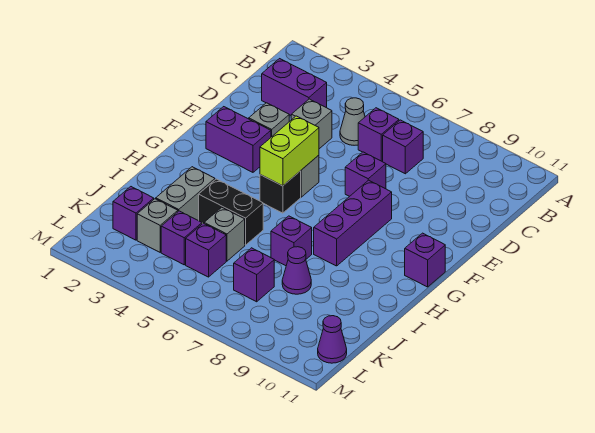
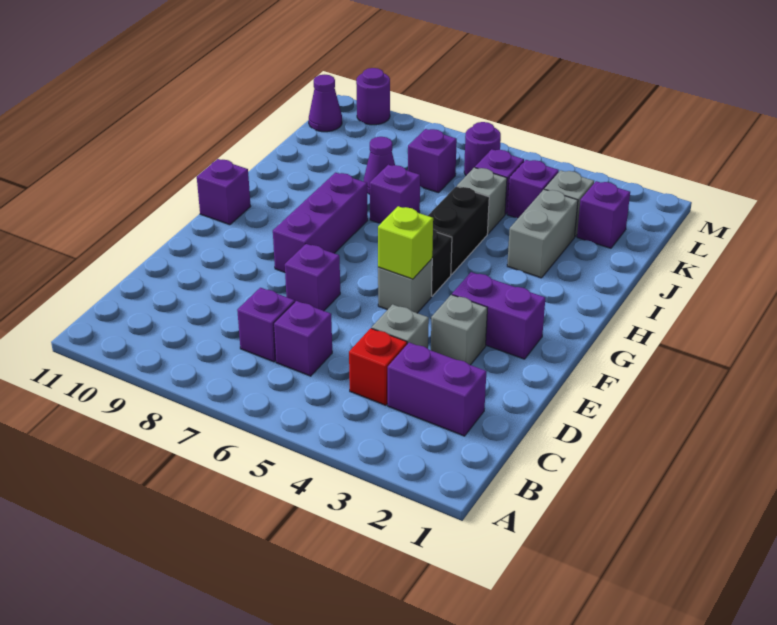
none -> red 1x1 brick [349,328,407,405]
grey 1x1 cone [340,98,365,145] -> none
lime 1x2 brick [260,116,319,186] -> lime 1x1 brick [378,206,433,279]
black 1x2 brick [199,179,263,245] -> black 1x2 brick turned to [428,186,489,275]
none -> purple 1x1 round brick [464,122,501,175]
none -> purple 1x1 round brick [356,68,390,125]

